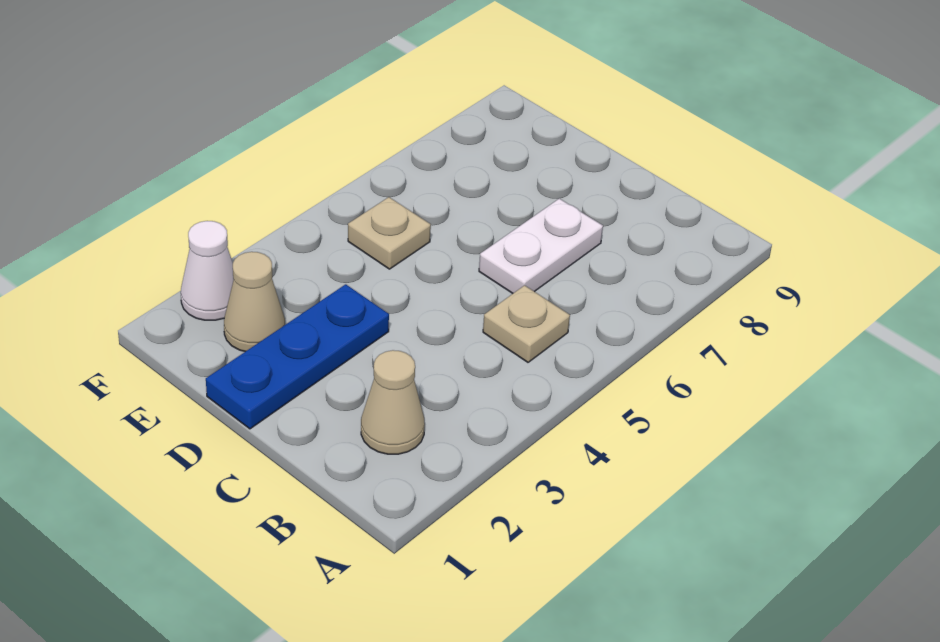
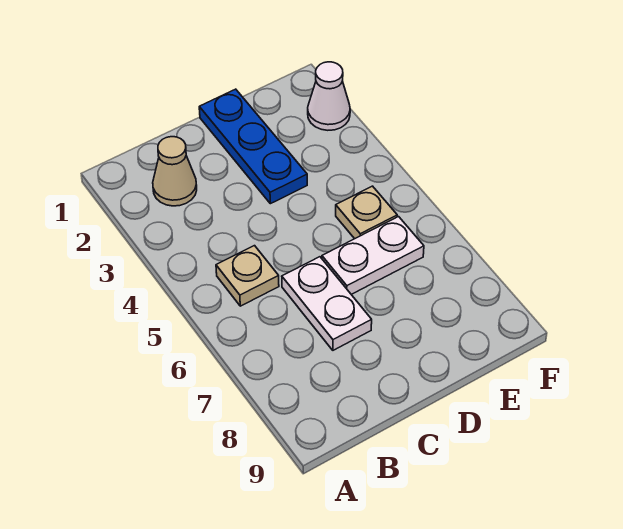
none -> white 1x2 plate [322,217,424,294]
tan 1x1 cone [224,252,285,352] -> none

